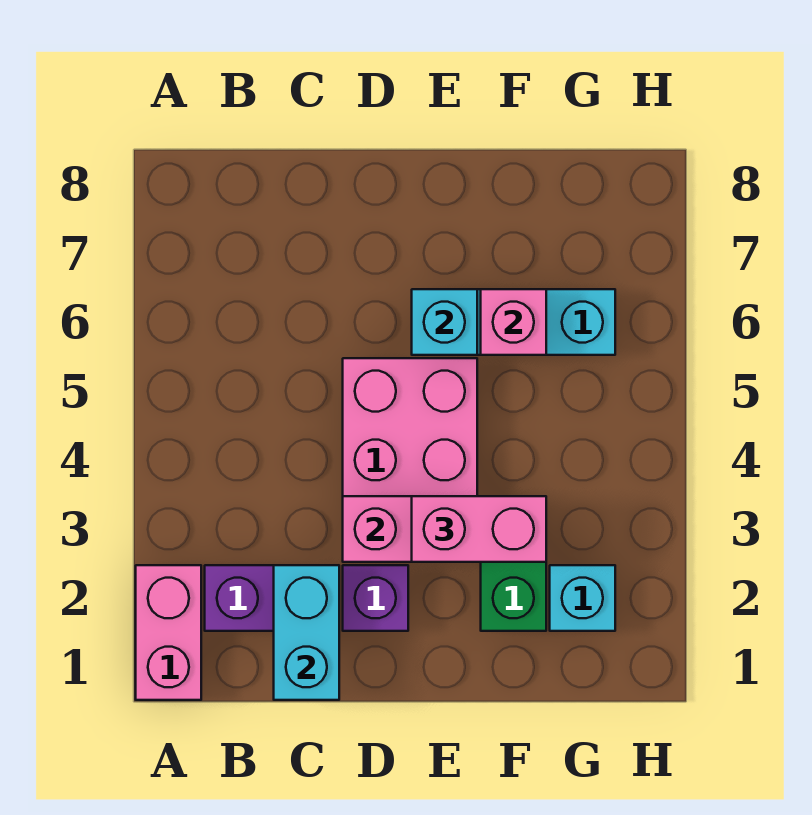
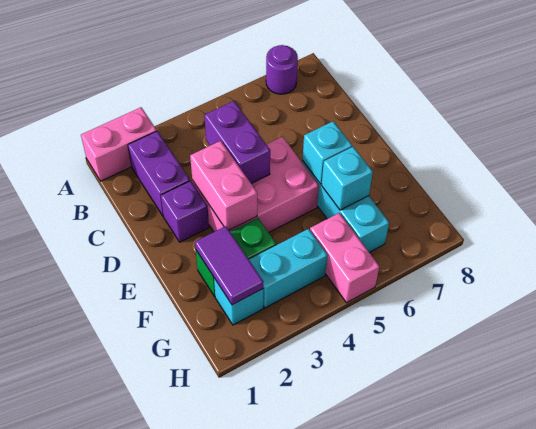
none -> purple 1x1 round brick [266,45,298,94]
cyan 1x2 brick [274,565,339,700] -> cyan 1x2 brick moved to [249,229,328,308]
none -> purple 1x2 brick [204,101,270,184]
pink 1x2 brick [412,496,546,562] -> pink 1x2 brick moved to [310,213,379,303]
none -> purple 1x2 tile [195,226,263,305]
pink 1x1 brick [481,289,546,355] -> cyan 1x1 brick [321,147,373,210]

